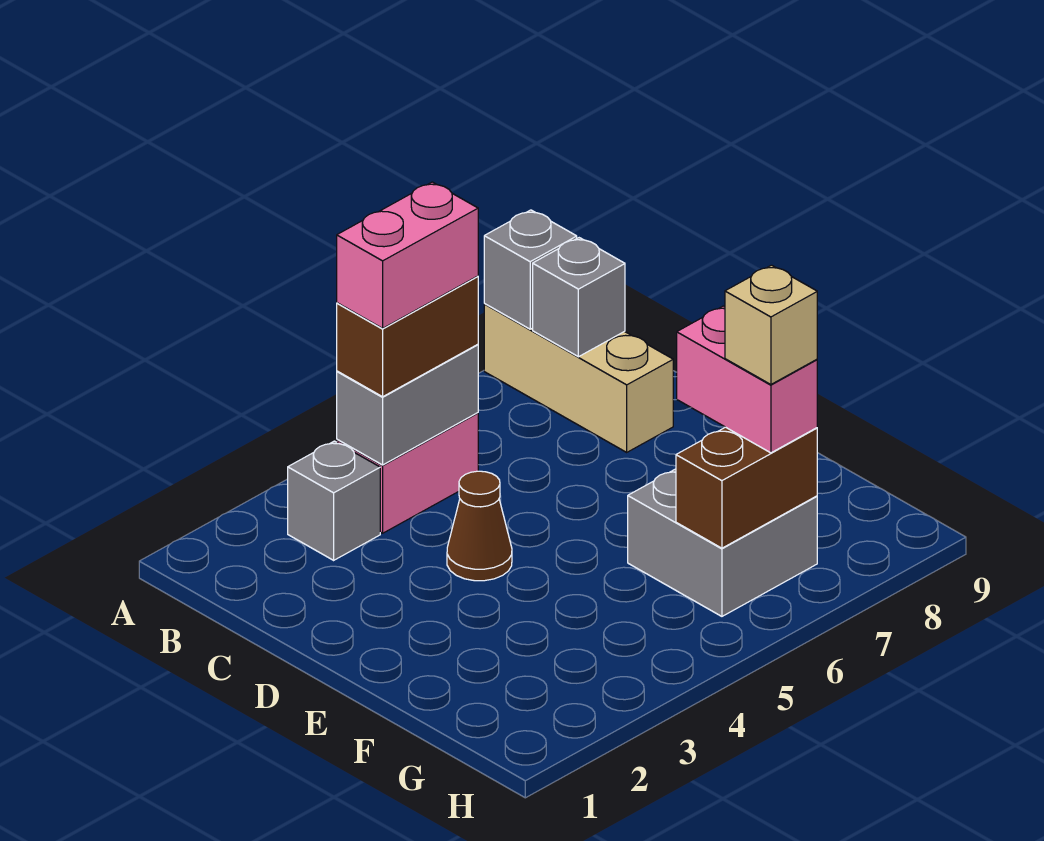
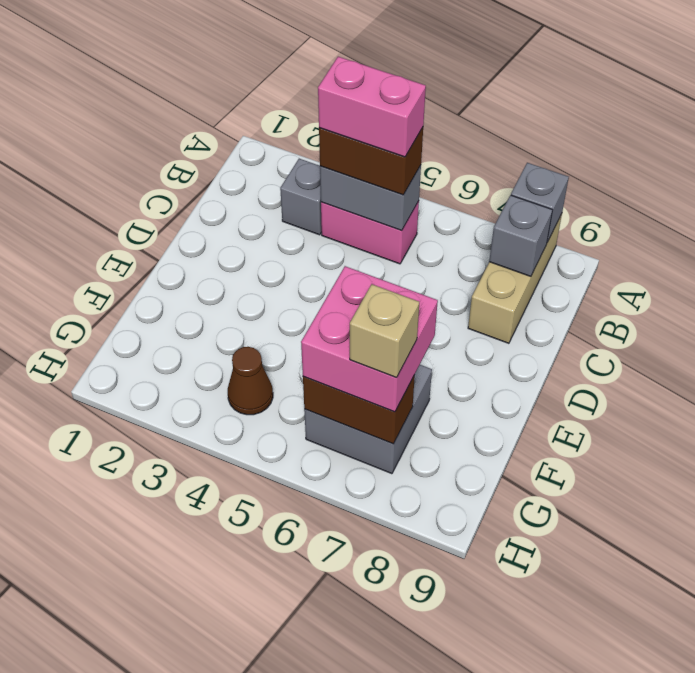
brown 1x1 cone [447,471,512,581] -> brown 1x1 cone moved to [228,347,273,415]
pink 1x2 brick [677,306,817,453] -> pink 2x2 brick [301,266,438,412]

